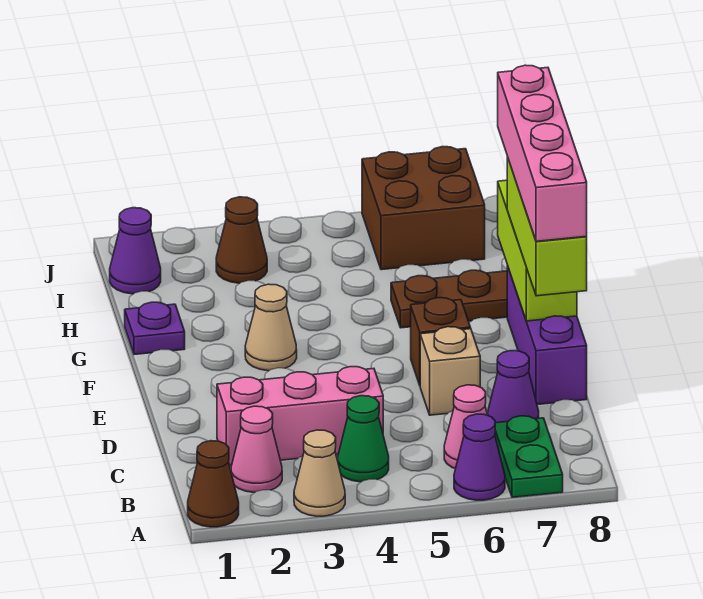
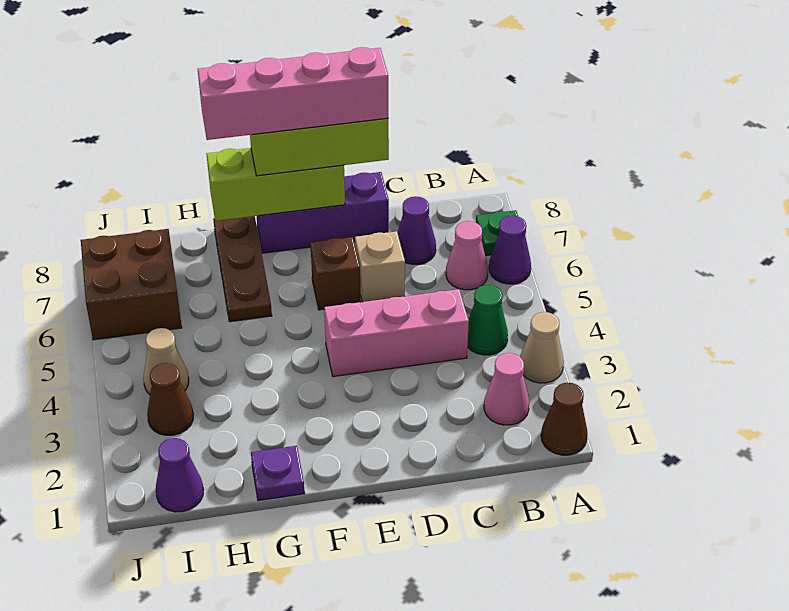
green 1x2 plate [495,416,563,497] -> green 1x1 plate [476,210,518,256]
pink 1x3 brick [217,367,383,465] -> pink 1x3 brick turned to [324,289,469,377]
tan 1x1 cone [245,284,297,371] -> tan 1x1 cone moved to [143,328,189,395]

